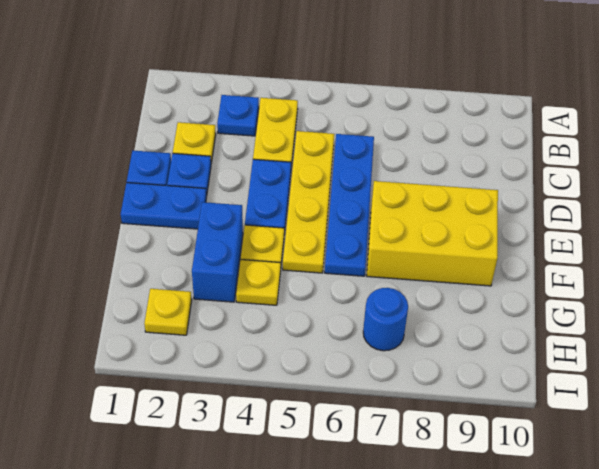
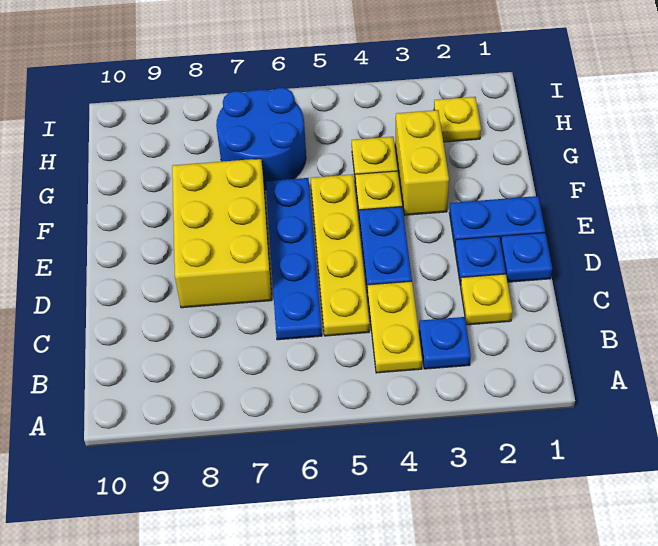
yellow 2x3 brick [367,181,498,286] -> yellow 2x3 brick turned to [172,159,272,308]
blue 1x2 brick [192,202,243,302] -> yellow 1x2 brick [395,110,449,215]
blue 1x1 round brick [363,288,408,351] -> blue 2x2 round brick [216,88,306,190]

